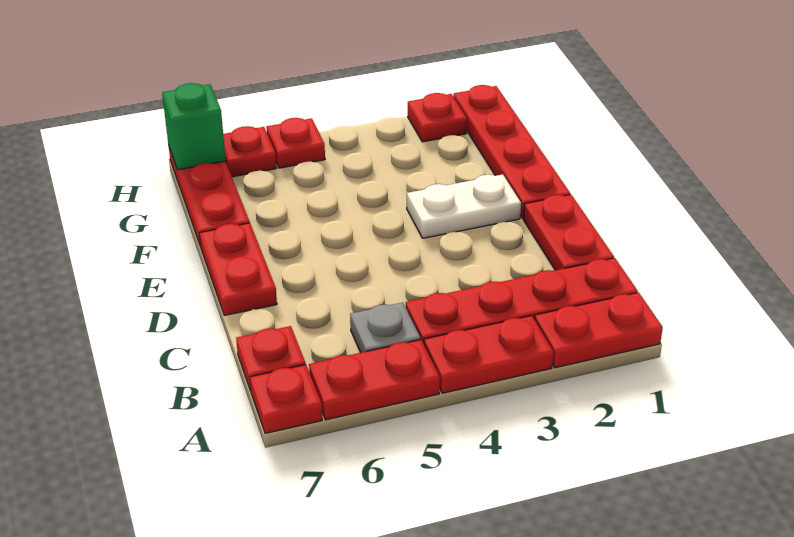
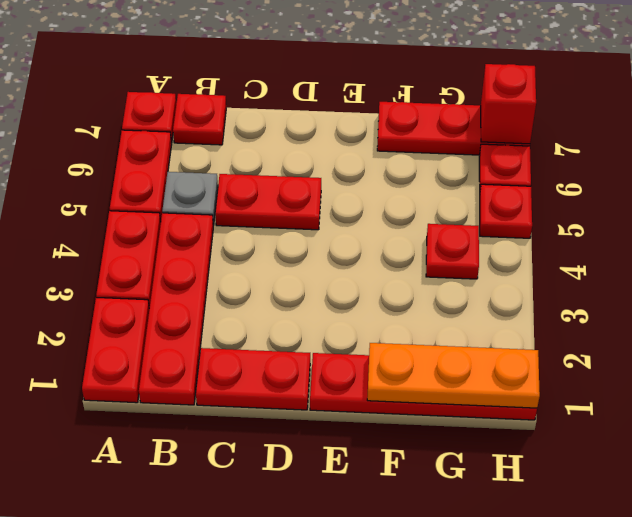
red 1x2 plate [200,223,277,315] -> red 1x2 plate moved to [215,174,321,230]
white 1x2 plate [407,174,521,238] -> none
none -> orange 1x3 plate [367,343,540,408]
red 1x1 plate [408,93,467,142] -> red 1x1 plate moved to [426,224,479,279]
green 1x1 brick [162,83,226,170] -> red 1x1 brick [481,64,536,144]

